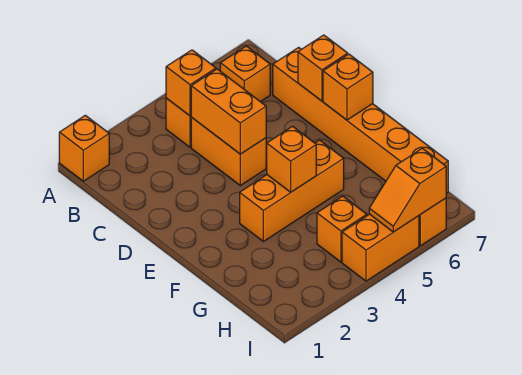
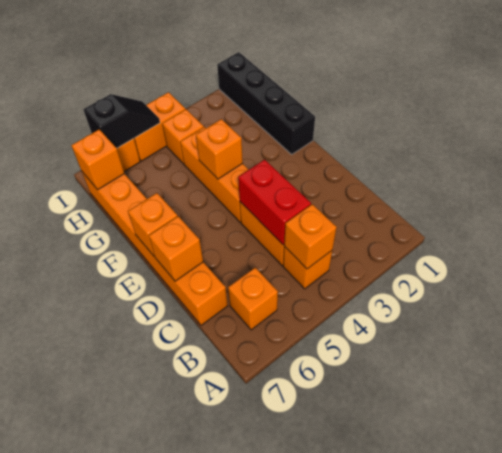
orange 1x1 brick [59,115,109,181] -> orange 1x1 brick moved to [71,129,124,190]
orange 1x2 brick [191,69,266,154] -> red 1x2 brick [238,159,311,245]
none -> black 1x4 brick [217,52,315,154]
orange 1x3 brick [240,140,344,242] -> orange 1x3 brick turned to [180,127,249,222]
orange 1x2 slope [369,148,446,232] -> black 1x2 slope [83,94,160,148]

